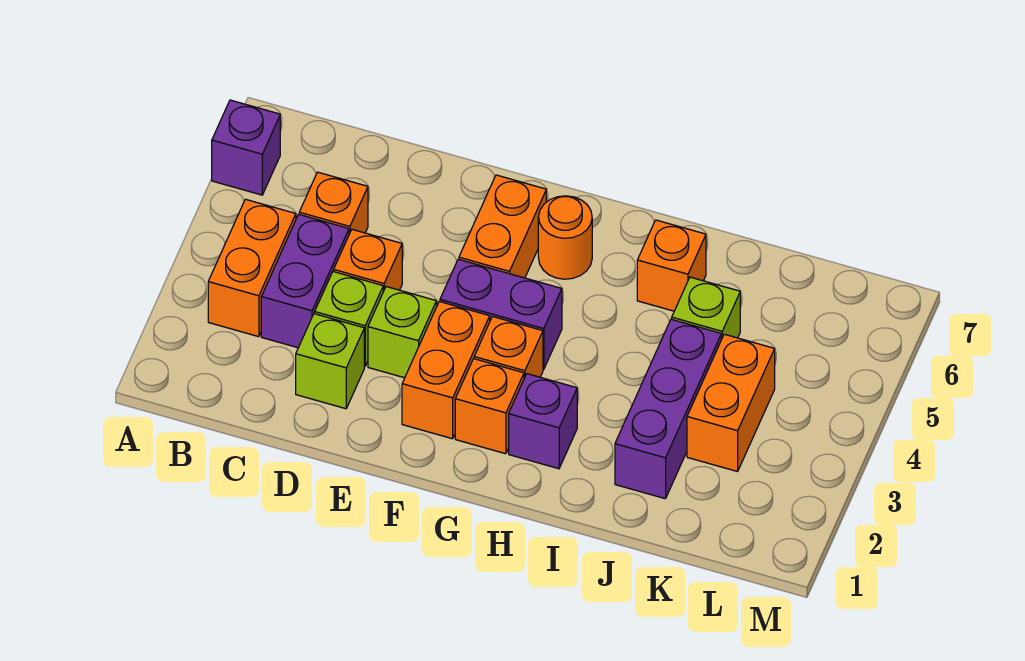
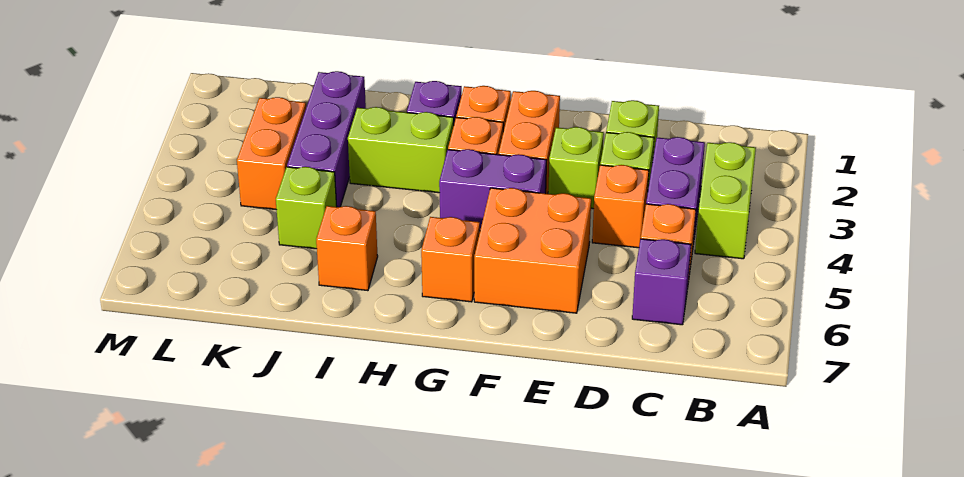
purple 1x1 brick [212,100,280,195] -> purple 1x1 brick moved to [632,239,691,325]
orange 1x2 brick [208,199,296,337] -> lime 1x2 brick [695,142,756,259]
orange 1x2 brick [459,175,546,278] -> orange 2x2 brick [474,188,591,313]
orange 1x1 round brick [538,196,592,279] -> orange 1x1 brick [421,217,480,302]
none -> lime 1x2 brick [348,107,454,193]

